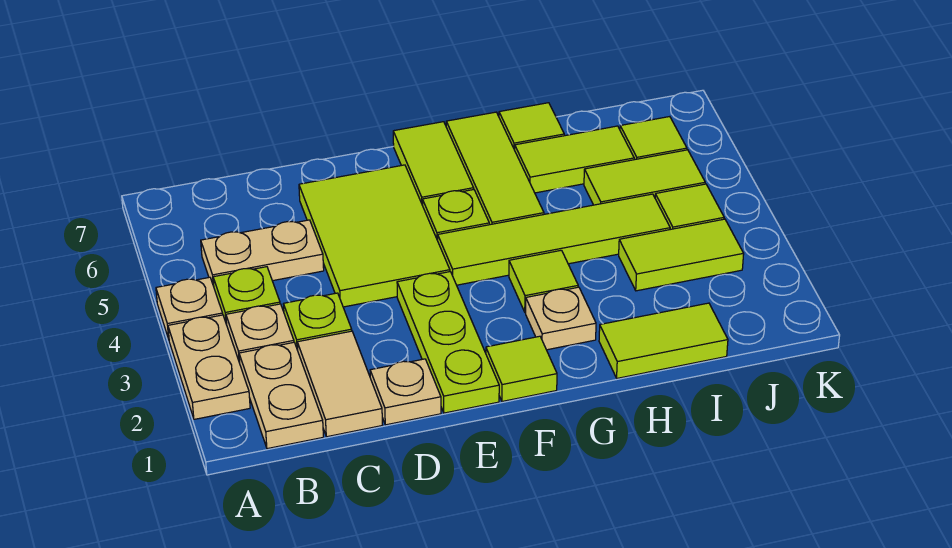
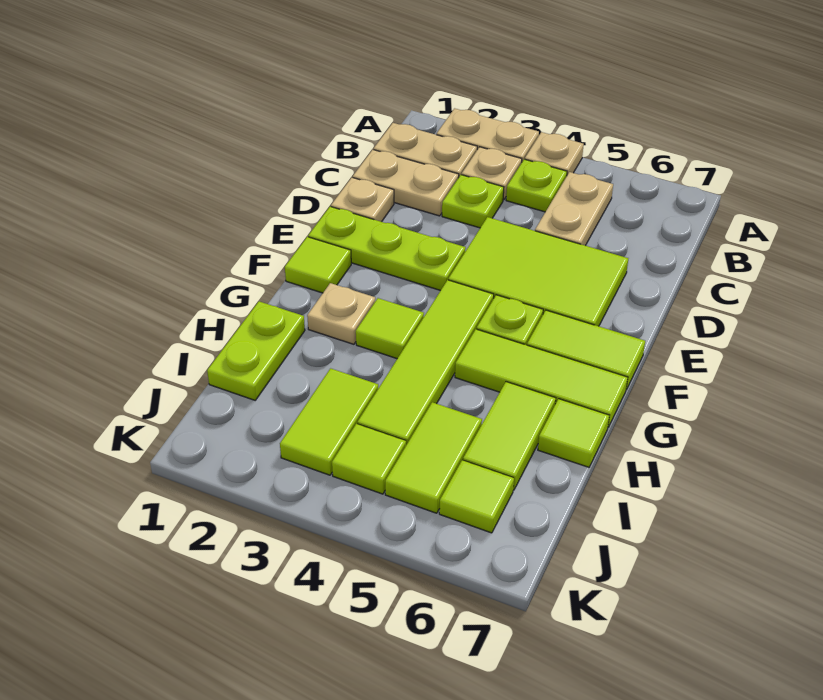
tan 1x2 tile [297,331,382,437] -> tan 1x2 plate [353,150,459,216]
lime 1x2 tile [599,303,728,378] -> lime 1x2 plate [207,301,305,400]

